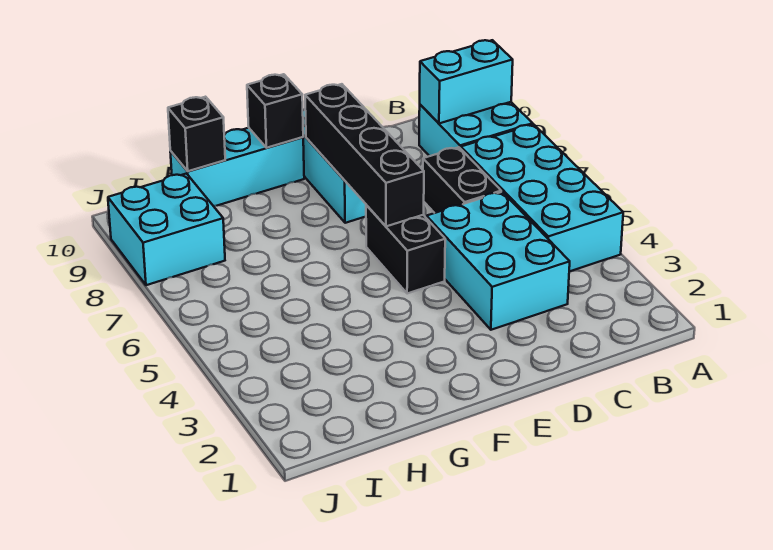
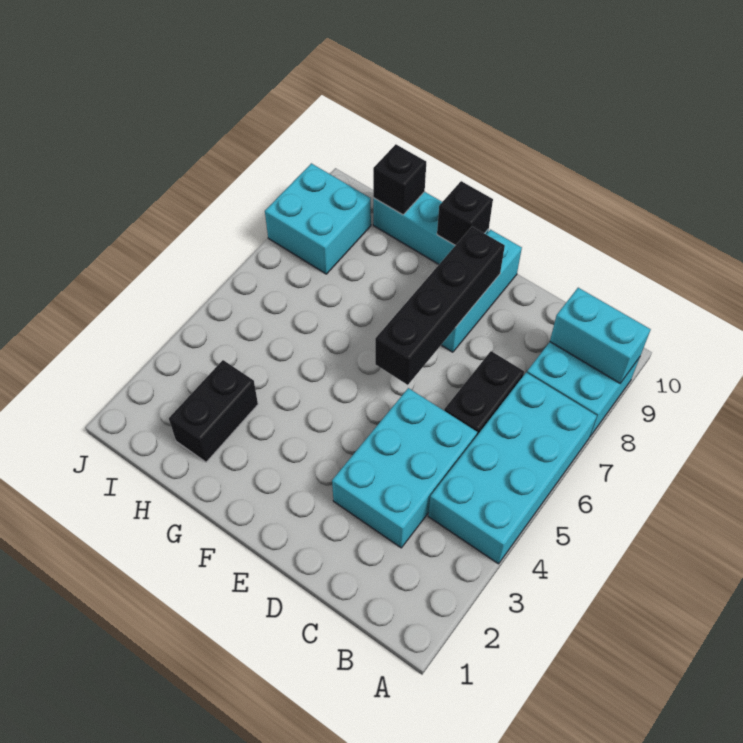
black 1x2 brick [366,205,445,294] -> black 1x2 brick moved to [169,360,258,462]

